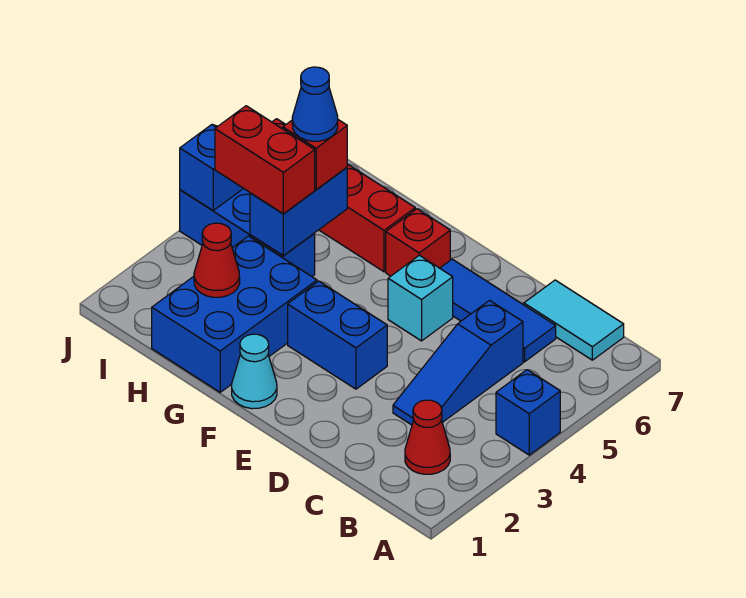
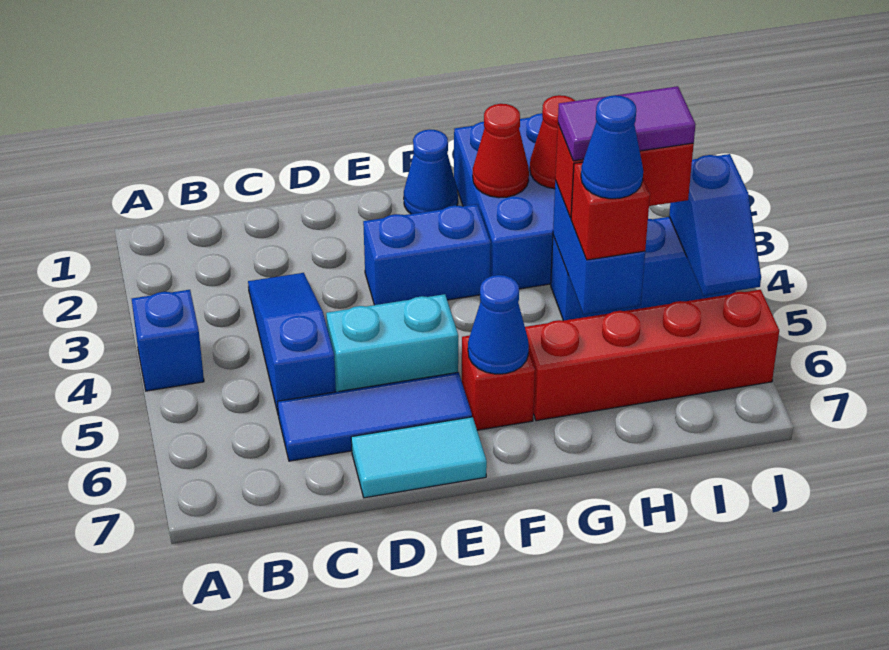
red 1x1 cone [405,400,450,474] -> red 1x1 cone moved to [473,104,529,198]
cyan 1x2 tile [524,280,624,360] -> cyan 1x2 tile moved to [351,417,487,498]
cyan 1x1 brick [388,255,453,341] -> cyan 1x2 brick [326,294,458,392]
cyan 1x1 cone [232,334,277,409] -> blue 1x1 cone [404,129,458,214]
none -> blue 1x1 cone [468,275,529,374]
none -> purple 1x2 tile [558,86,696,161]

